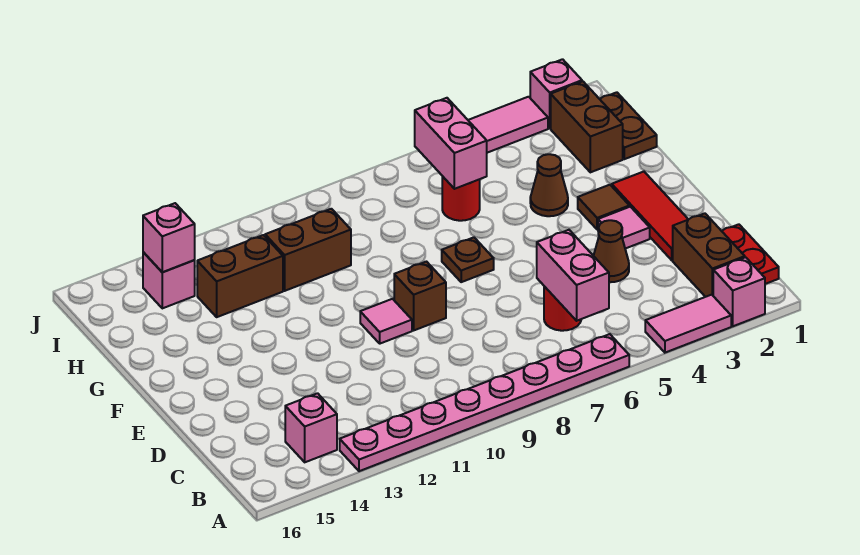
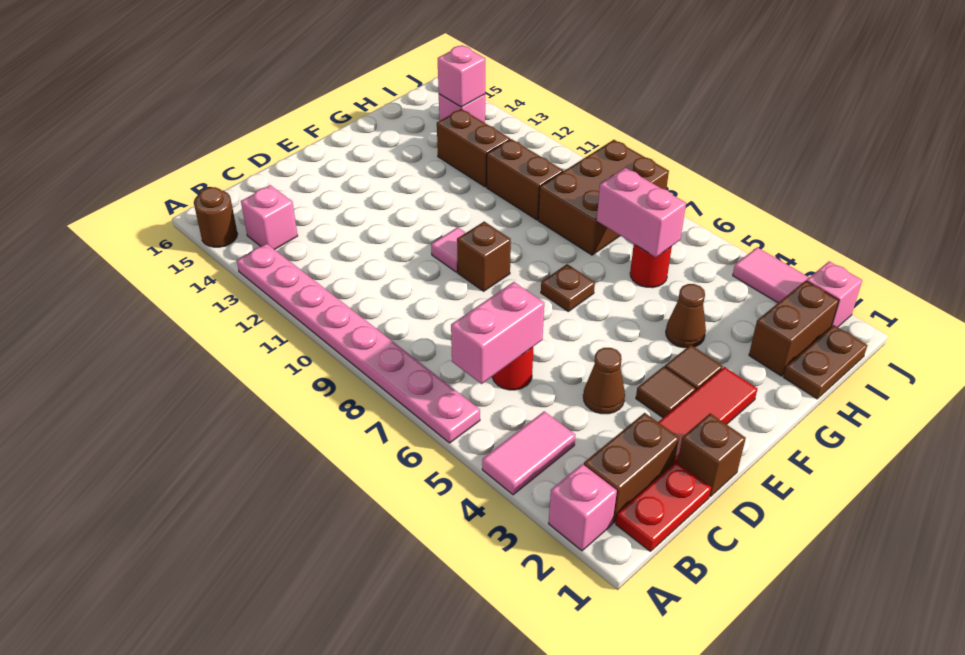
pink 1x2 tile [645,295,731,353] -> pink 1x2 tile turned to [482,411,575,495]
none -> brown 1x1 round brick [194,187,237,247]
none -> brown 1x1 brick [678,414,746,497]
pink 1x1 tile [598,207,650,249] -> brown 1x1 tile [636,366,696,418]
pink 1x2 brick [415,98,487,189] -> pink 1x2 brick turned to [597,168,686,257]
none -> brown 2x3 brick [538,140,669,255]

